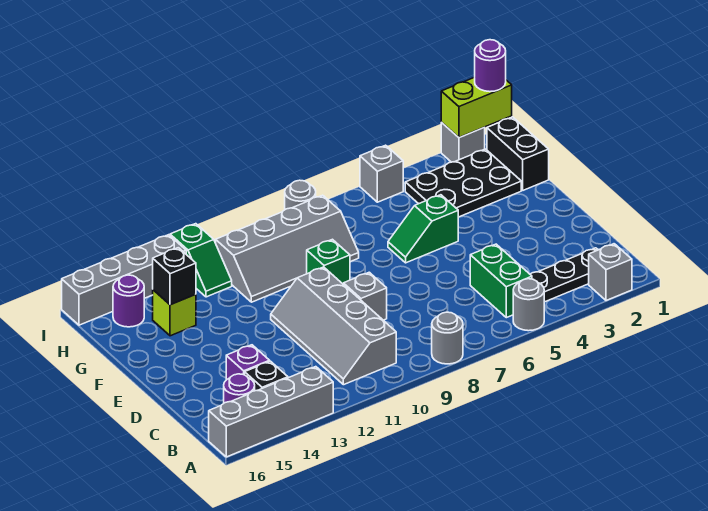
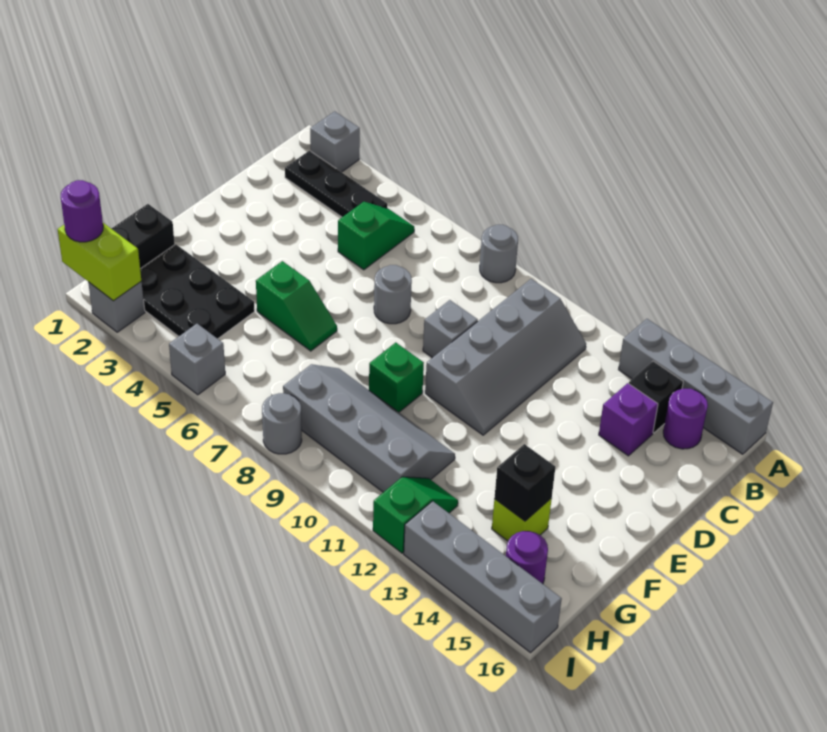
grey 1x1 round brick [513,279,544,331] -> grey 1x1 round brick moved to [374,265,412,324]
green 1x2 brick [470,244,532,318] -> green 1x2 slope [338,202,414,270]

